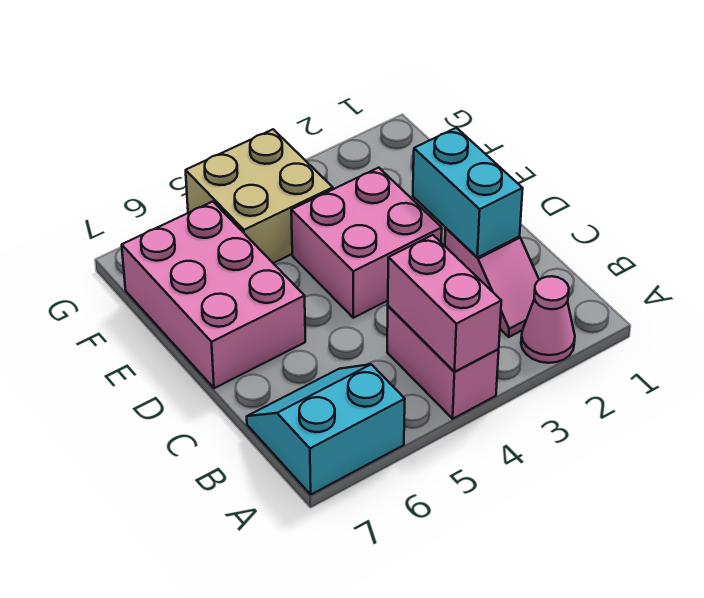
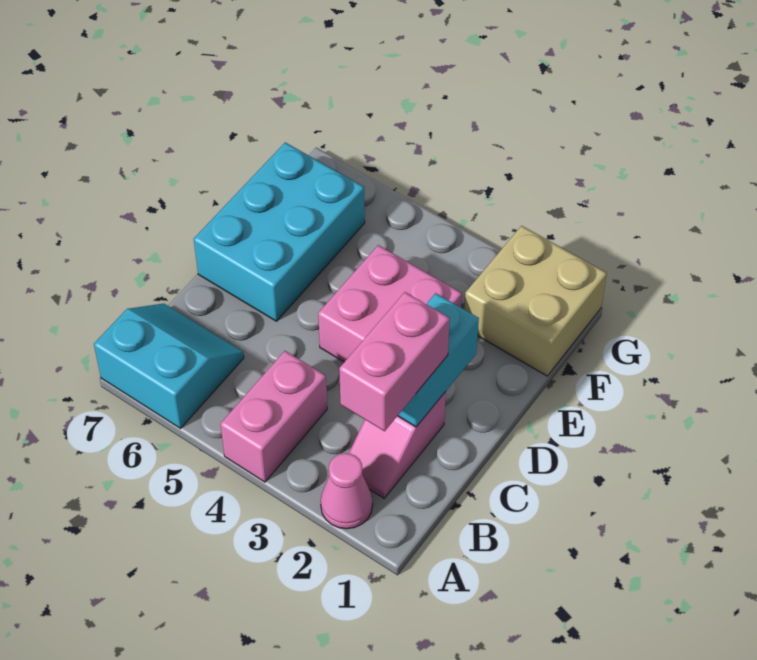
pink 1x2 brick [388,235,501,372] -> pink 1x2 brick moved to [339,292,450,431]
pink 2x3 brick [122,202,305,388] -> cyan 2x3 brick [194,142,365,321]
tan 2x2 brick [186,129,333,263] -> tan 2x2 brick moved to [464,226,607,376]

